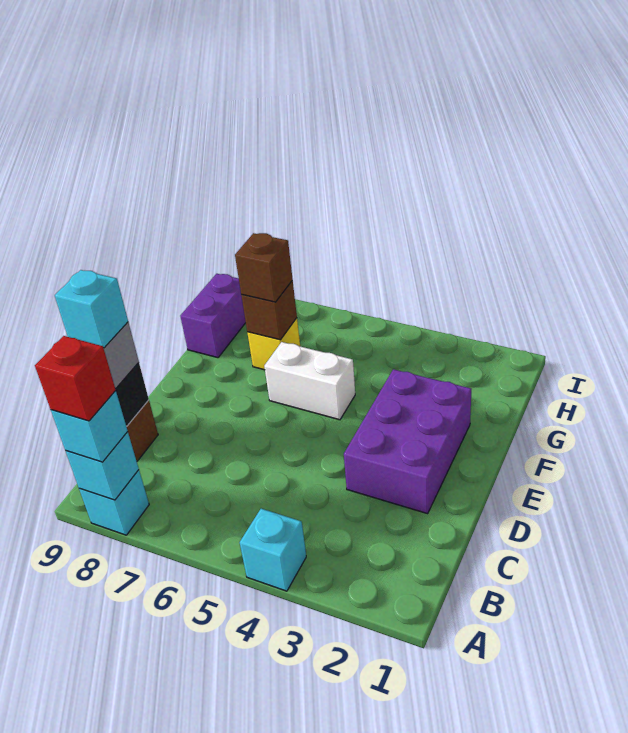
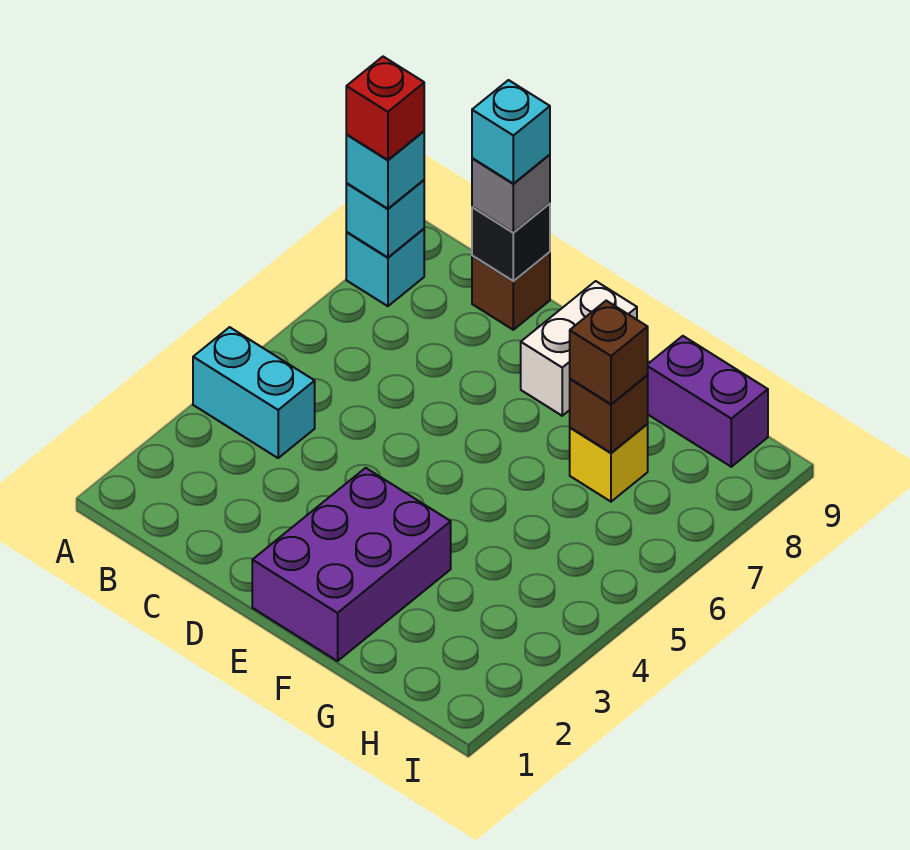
cyan 1x1 brick [240,509,306,591] -> cyan 1x2 brick [193,327,315,458]
purple 2x3 brick [344,369,471,514] -> purple 2x3 brick turned to [252,468,451,661]
white 1x2 brick [264,342,355,420] -> white 1x2 brick moved to [521,281,637,416]

